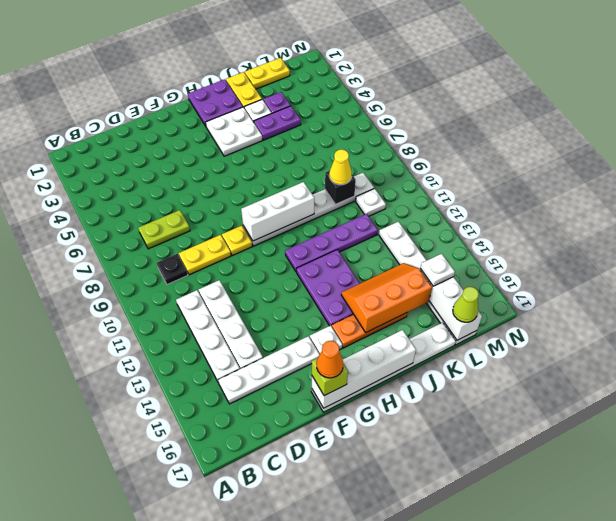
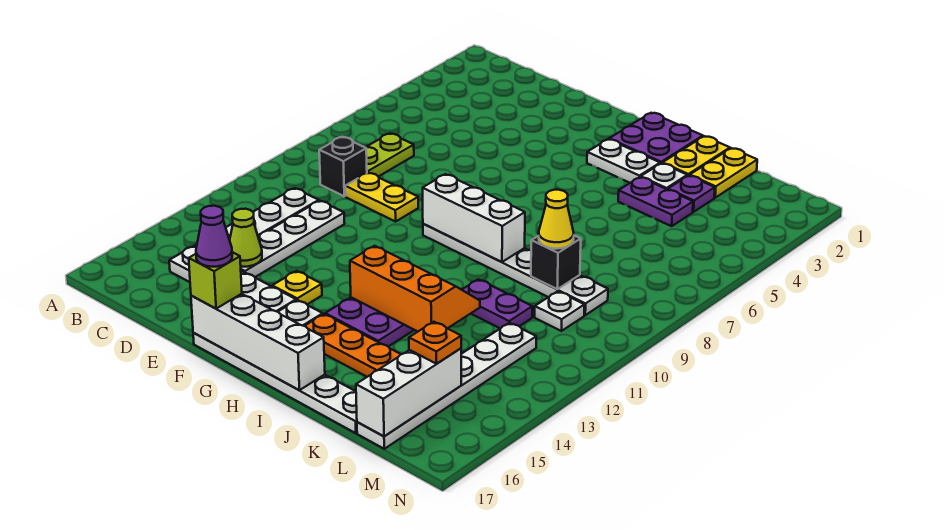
lime 1x2 plate [138,210,190,249] -> lime 1x2 plate turned to [365,133,414,177]
black 1x1 plate [157,254,188,285] -> black 1x1 brick [319,137,367,196]
yellow 1x1 plate [222,226,252,256] -> yellow 1x1 plate moved to [272,271,322,304]
orange 1x1 cone [317,341,343,378] -> purple 1x1 cone [196,206,232,267]
white 2x2 plate [206,107,262,156] -> white 1x2 plate [587,139,660,183]
purple 1x4 plate [285,214,378,272] -> purple 1x2 plate [462,279,532,329]
orange 2x3 slope [341,263,432,332] -> orange 2x3 slope moved to [350,246,480,332]
yellow 1x2 plate [245,58,290,89] -> yellow 1x2 plate turned to [690,148,757,198]
white 1x1 plate [420,254,455,286] -> orange 1x1 plate [409,322,461,364]
lime 1x1 cone [453,287,479,322] -> lime 1x1 cone moved to [230,209,262,267]

